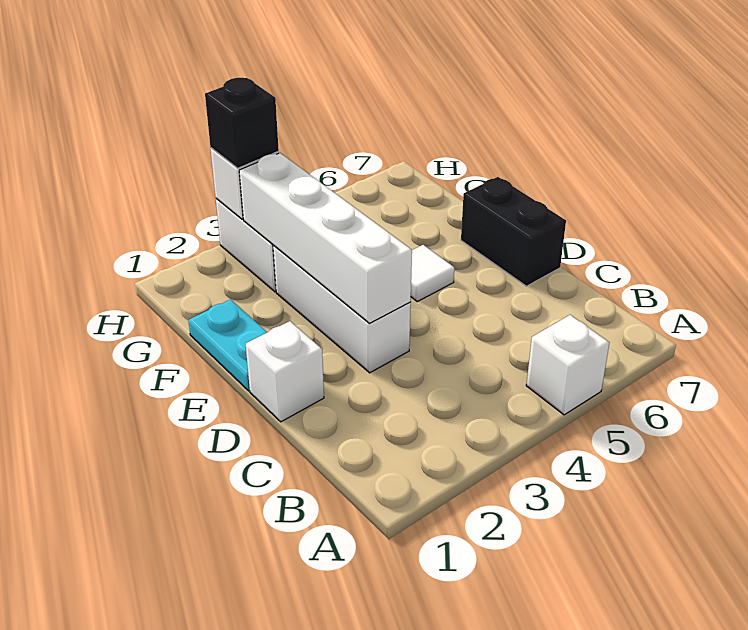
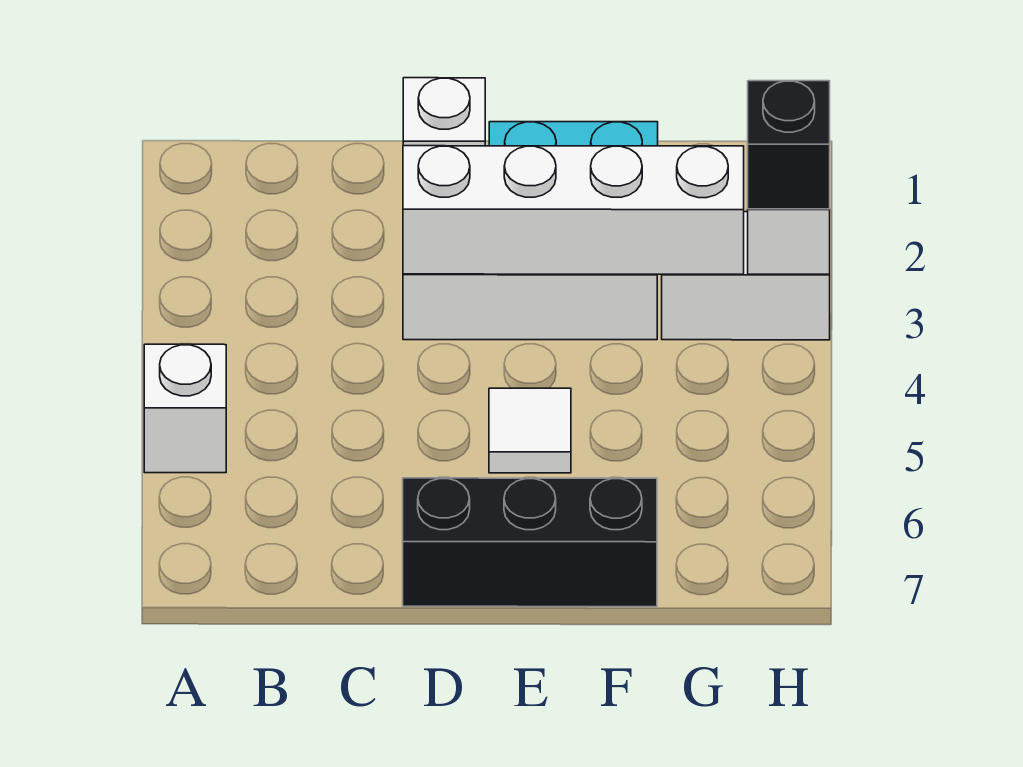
black 1x2 brick [461,177,566,286] -> black 1x3 brick [403,478,657,607]

